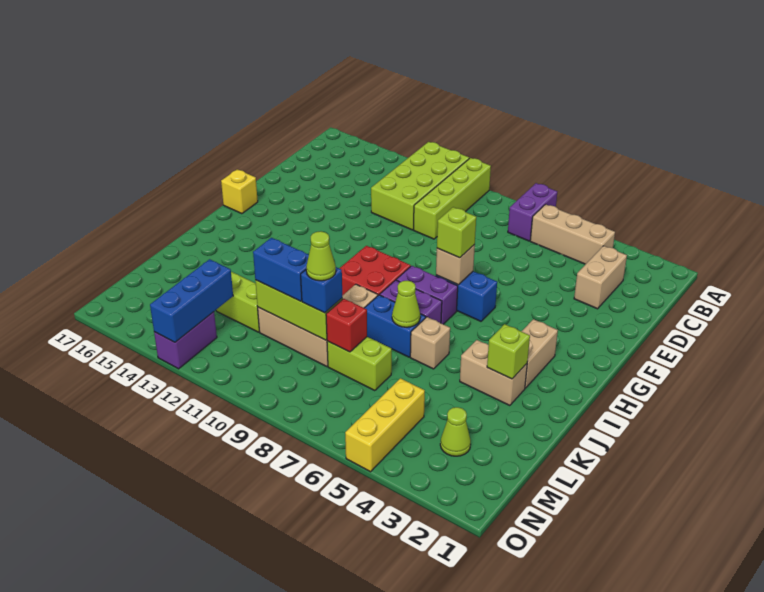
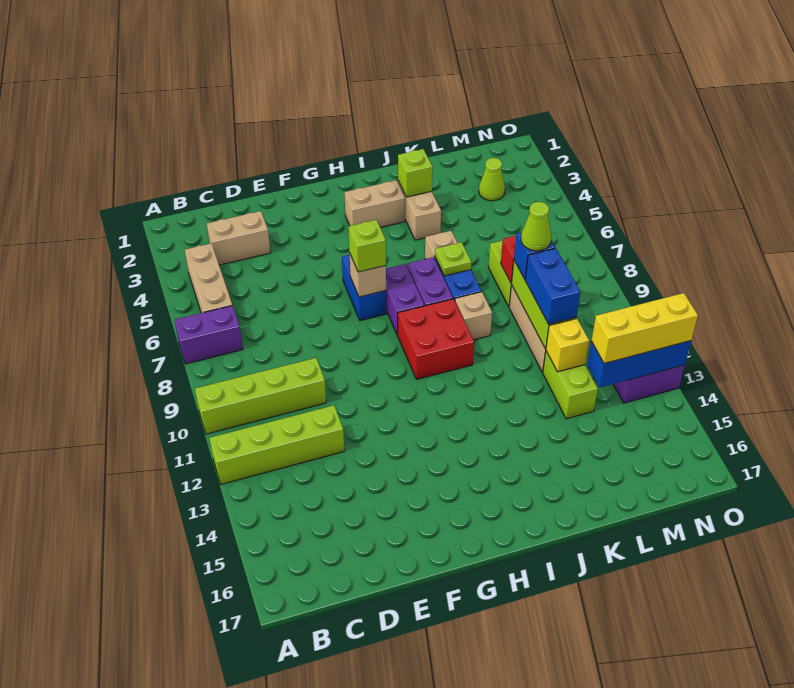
lime 2x4 brick [371,142,469,230] -> lime 1x4 brick [209,405,344,484]
yellow 1x1 brick [221,169,258,214] -> yellow 1x1 brick moved to [546,318,589,372]
lime 1x1 cone [392,281,420,327] -> lime 1x1 plate [435,242,471,276]
yellow 1x3 brick [345,378,425,472] -> yellow 1x3 brick moved to [591,293,698,363]

